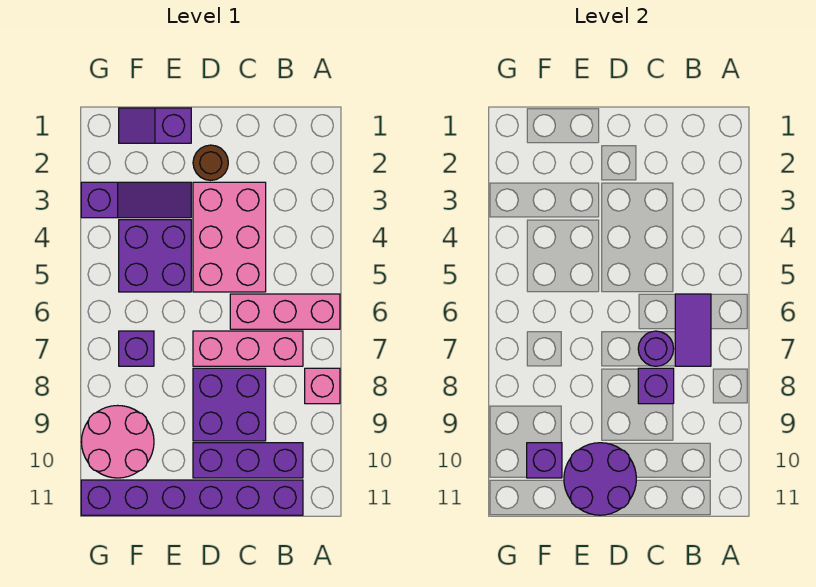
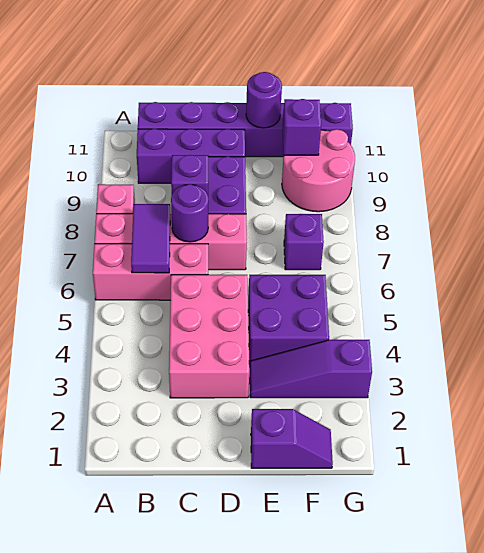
pink 1x3 brick [193,331,303,366] -> pink 1x4 brick [95,214,247,270]
brown 1x1 round brick [193,145,228,180] -> none
purple 2x2 round brick [564,443,636,515] -> purple 1x1 round brick [246,72,282,128]

